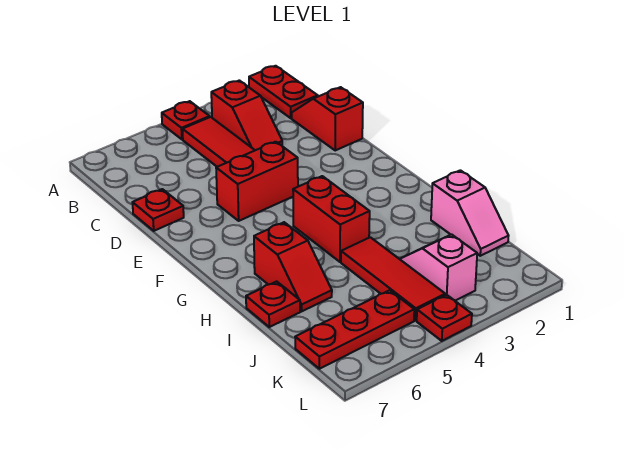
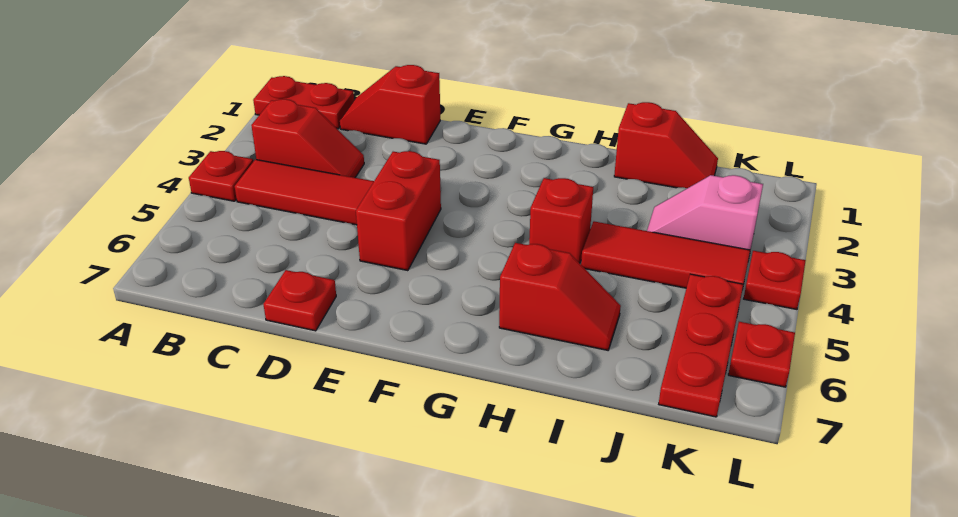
red 1x2 brick [293,176,370,262] -> red 1x1 brick [529,178,593,263]
pink 1x2 slope [431,170,508,256] -> red 1x2 slope [614,102,718,188]
red 1x1 plate [246,281,300,327] -> red 1x1 plate moved to [728,322,795,387]

